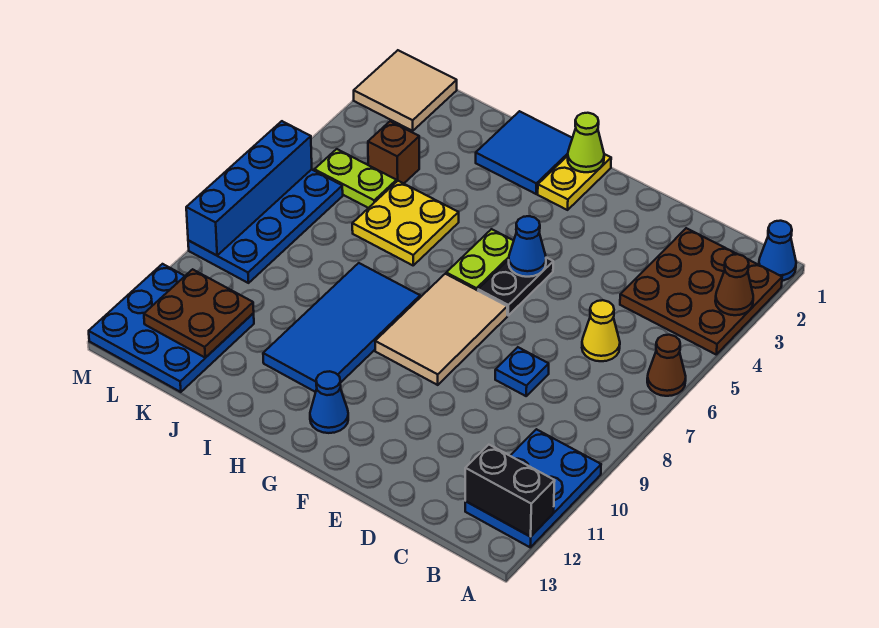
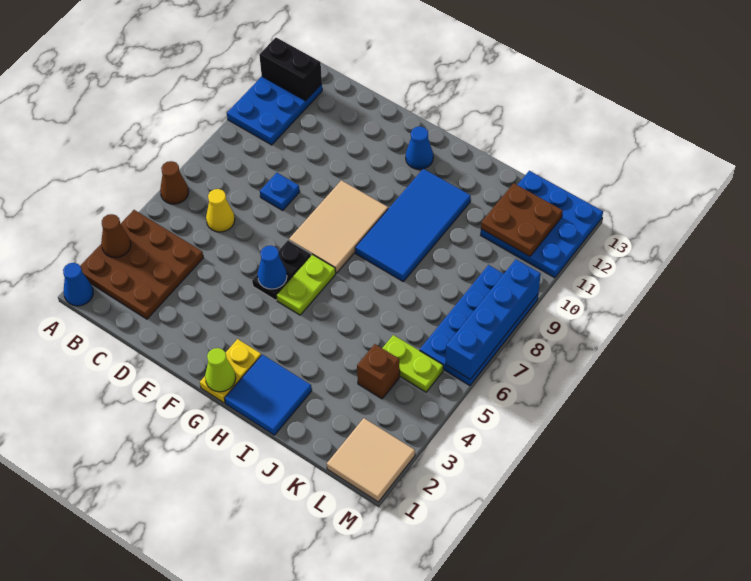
yellow 2x2 plate [352,181,459,265] -> none

